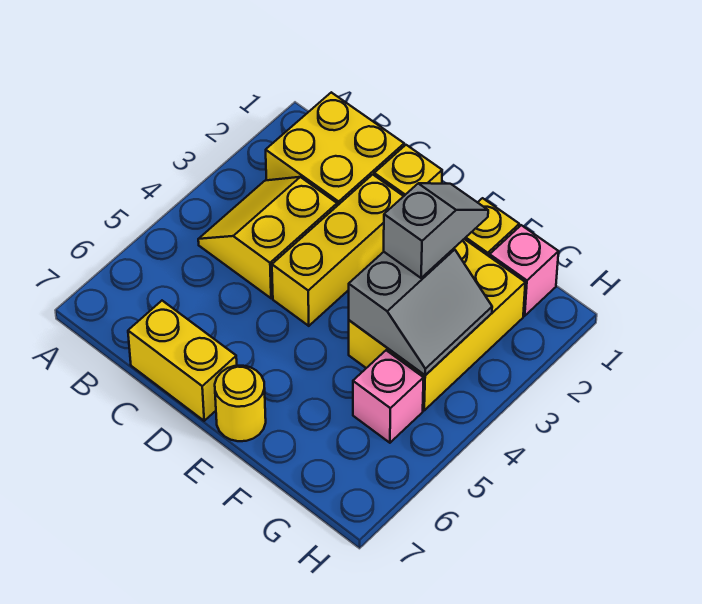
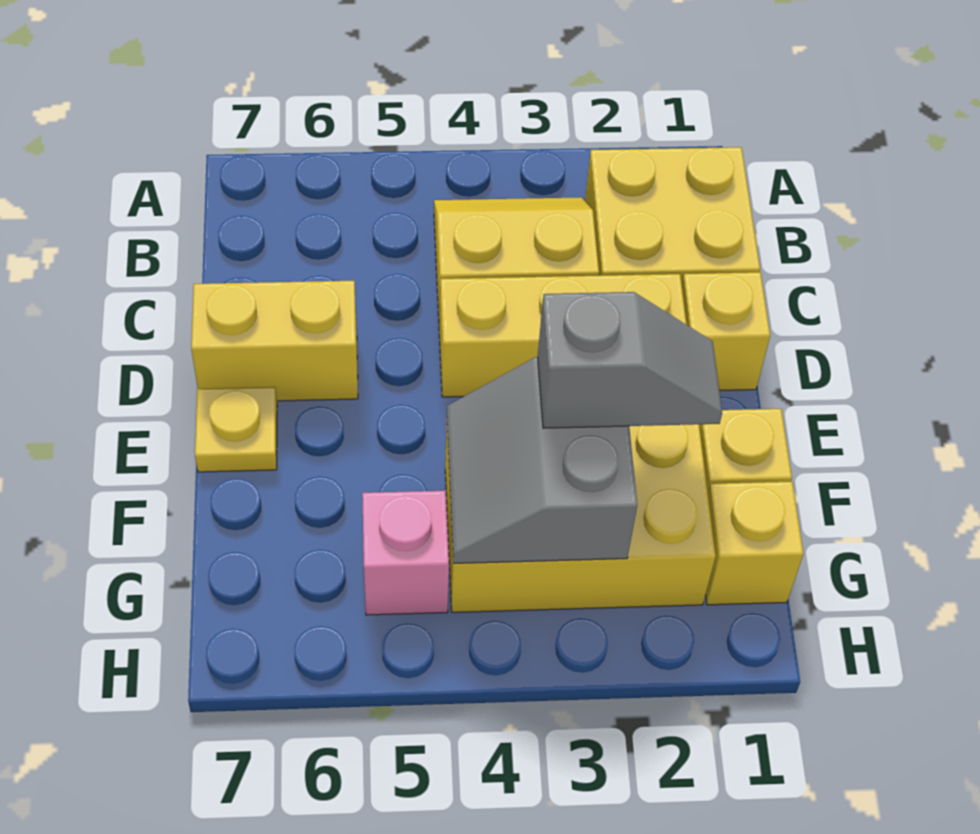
yellow 1x2 brick [128,301,237,421] -> yellow 1x2 brick turned to [191,281,358,401]
yellow 1x1 round brick [215,366,266,441] -> yellow 1x1 plate [195,387,277,472]
grey 2x2 slope [349,249,492,375] -> grey 2x2 slope turned to [447,357,637,563]
pink 1x1 brick [490,225,559,316] -> yellow 1x1 brick [705,481,804,605]

